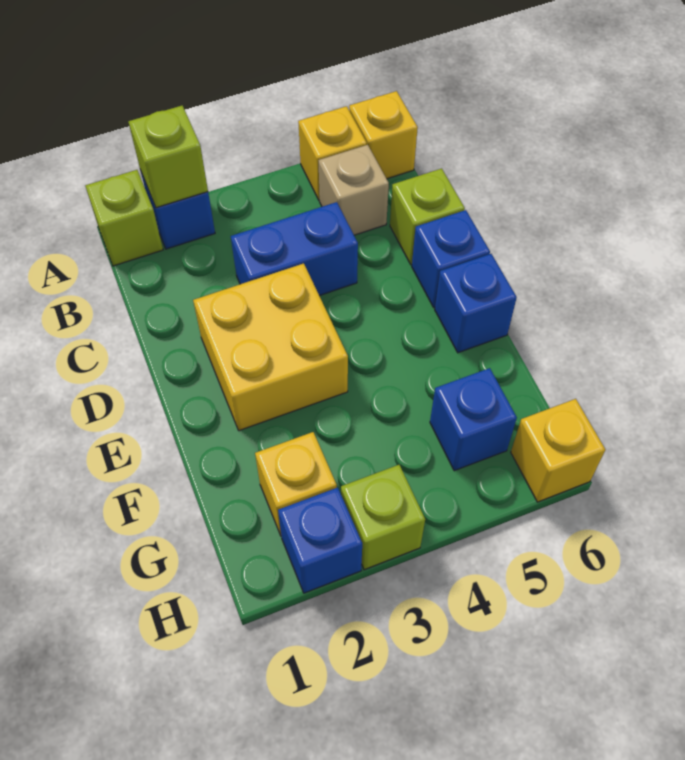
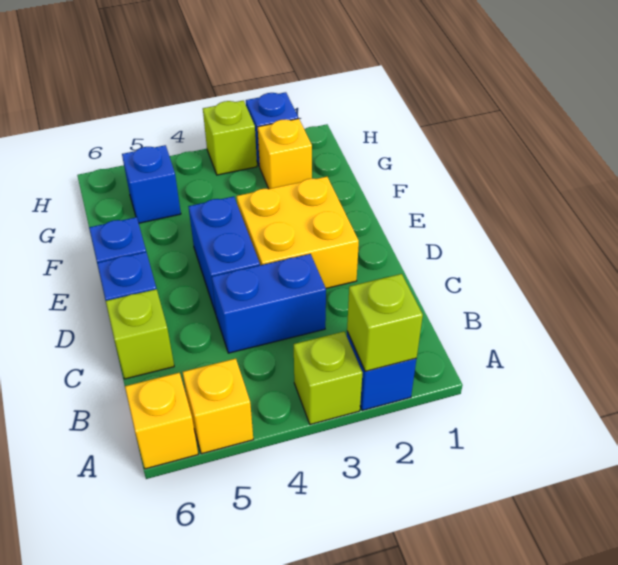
lime 1x1 brick [85,170,163,266] -> lime 1x1 brick moved to [294,332,362,424]
tan 1x1 brick [318,145,389,235] -> none
none -> blue 1x2 brick [188,196,260,313]
yellow 1x1 brick [511,399,606,502] -> none

